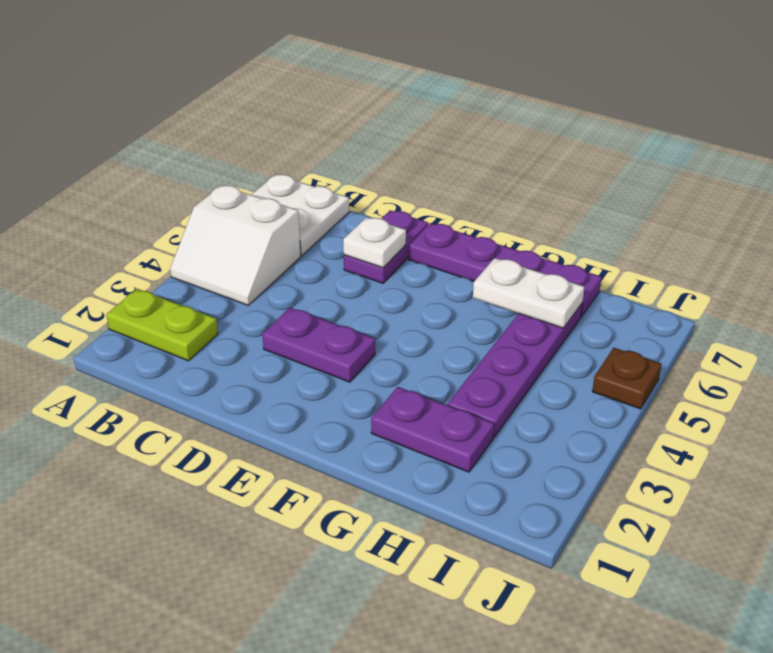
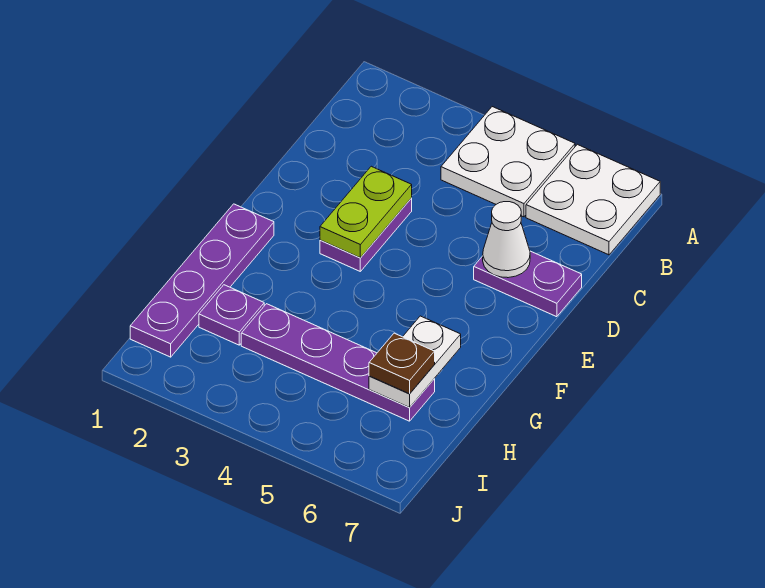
lime 1x2 plate [106,289,218,361] -> lime 1x2 plate moved to [320,166,412,258]
white 2x2 slope [170,185,301,305] -> white 2x2 plate [441,107,575,217]
white 1x1 plate [343,217,406,268] -> white 1x1 cone [483,202,530,278]
purple 1x4 plate [409,223,601,317] -> purple 1x4 plate moved to [130,204,274,357]
purple 1x2 plate [371,387,494,472] -> purple 1x1 plate [199,285,264,345]
brown 1x1 plate [592,348,662,409] -> brown 1x1 plate moved to [369,333,435,394]

